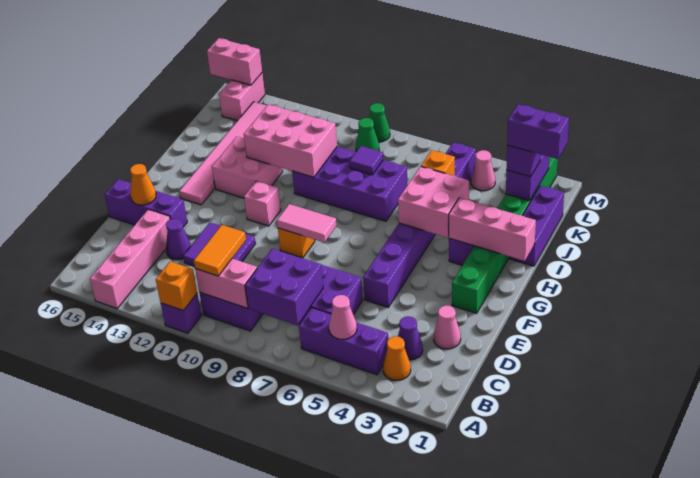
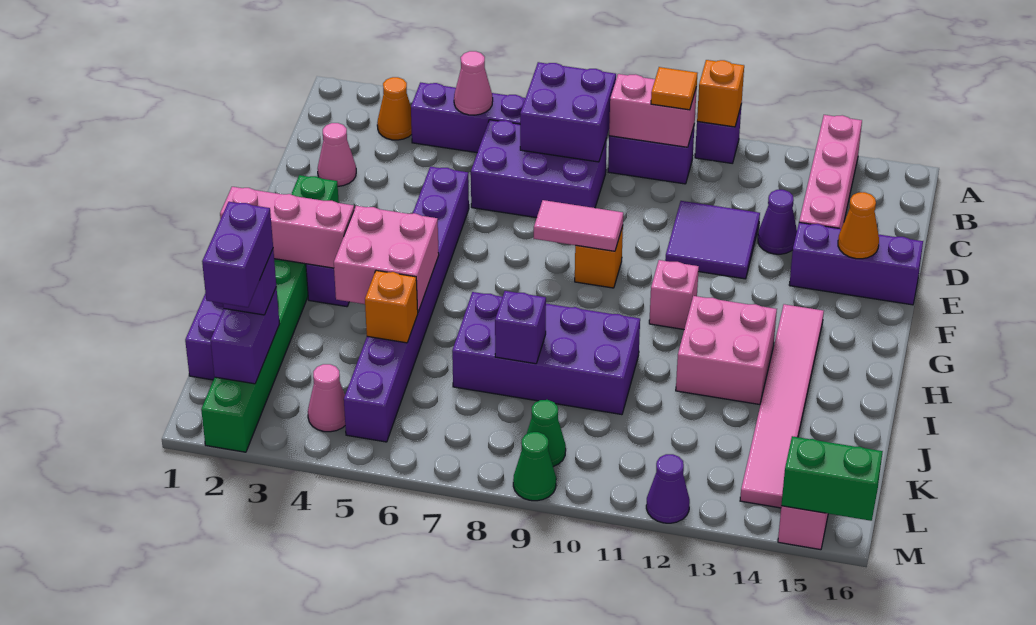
orange 1x2 tile [194,225,246,276] -> orange 1x1 tile [651,67,697,110]
purple 1x1 cone [398,316,423,360] -> purple 1x1 cone moved to [646,454,690,523]
pink 2x3 brick [244,104,337,177] -> none
purple 1x1 tile [350,146,383,175] -> purple 1x1 brick [495,291,546,364]
purple 1x2 brick [507,104,569,159] -> purple 1x2 brick turned to [202,202,273,307]
pink 1x2 brick [207,38,262,85] -> green 1x2 brick [781,436,883,521]

